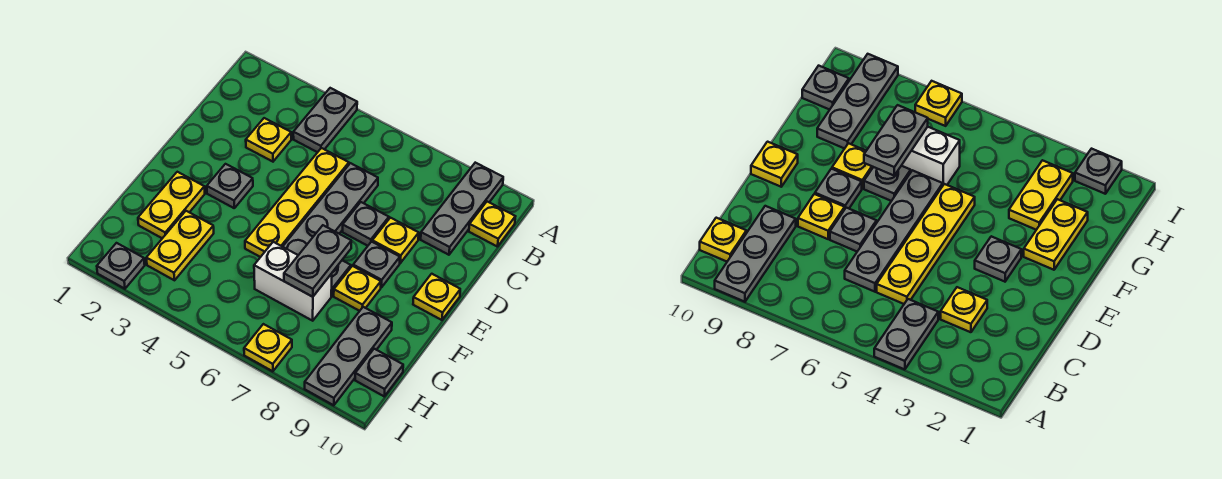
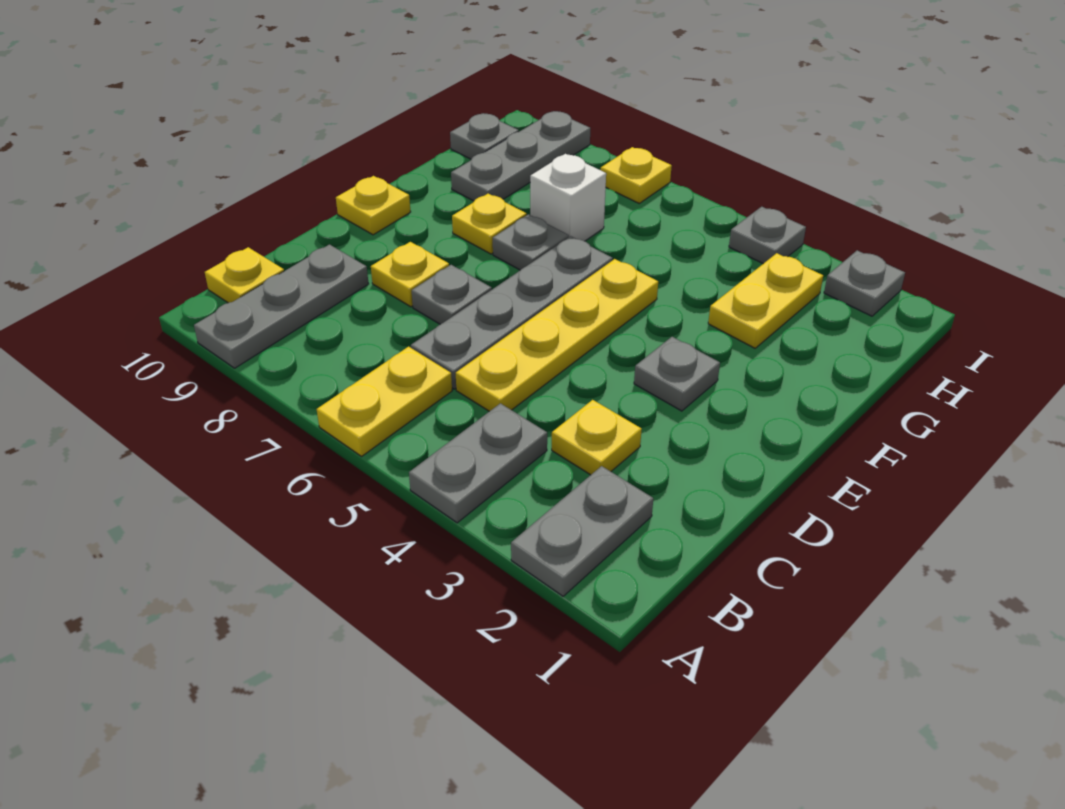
grey 1x1 plate [353,242,400,288] -> grey 1x1 plate moved to [729,207,806,264]
yellow 1x2 plate [138,172,205,238] -> yellow 1x2 plate moved to [317,347,452,456]
grey 1x2 plate [284,225,351,297] -> grey 1x2 plate moved to [511,466,653,596]
white 1x2 brick [254,242,332,321] -> white 1x1 brick [530,154,606,241]

